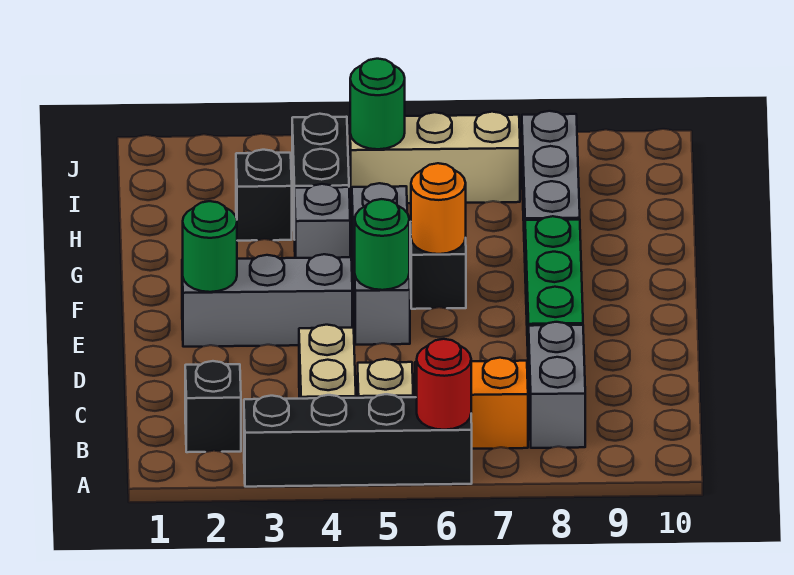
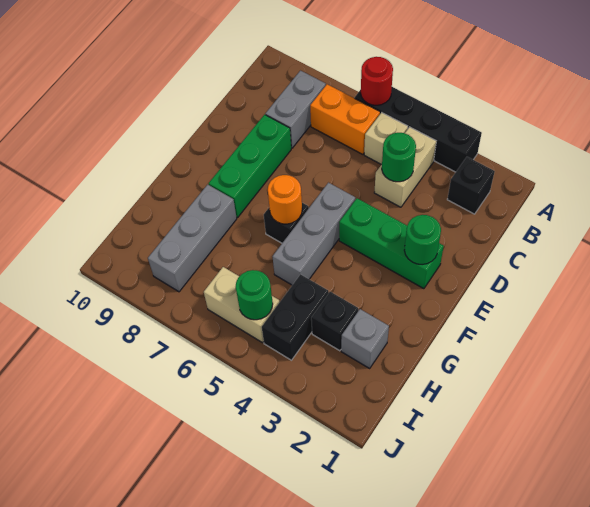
grey 1x3 brick [182,254,352,347] -> green 1x3 brick [339,198,444,289]
green 1x1 round brick [355,199,409,290] -> green 1x1 round brick moved to [382,133,416,182]
grey 1x1 brick [295,184,350,258] -> grey 1x1 brick moved to [341,309,389,368]
tan 1x3 brick [350,112,520,204] -> tan 1x2 brick [204,267,280,343]

